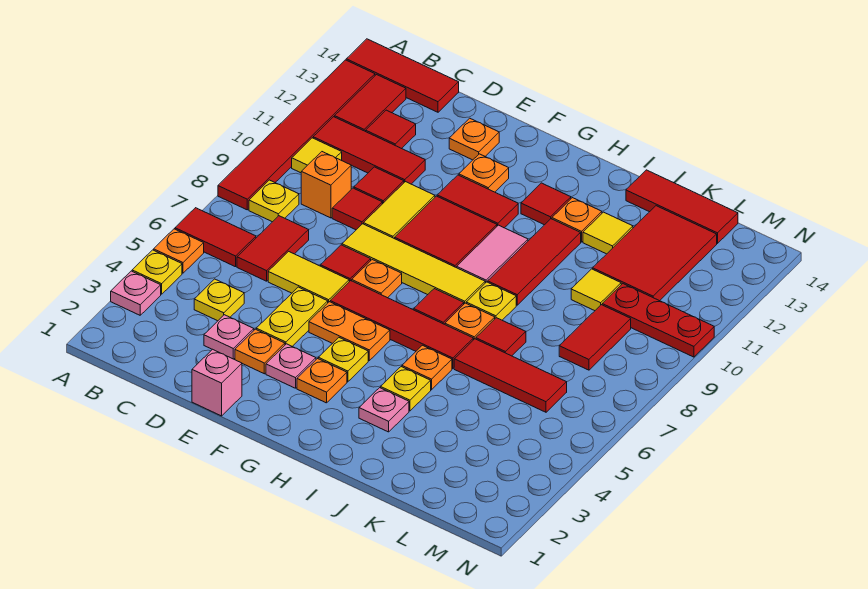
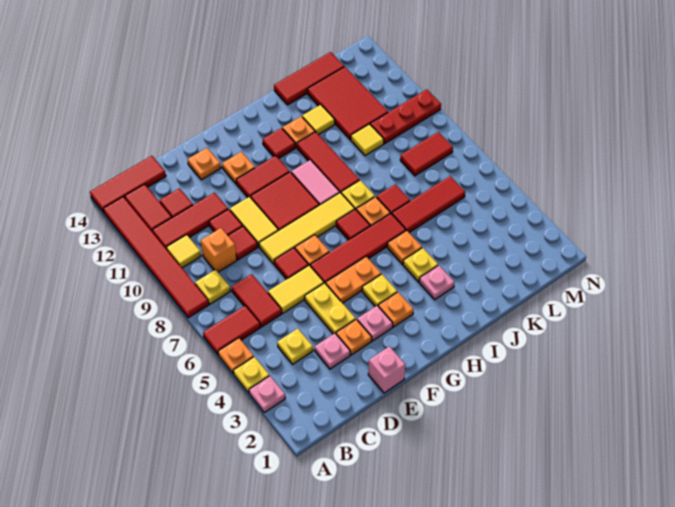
red 1x2 tile [559,305,631,370] -> red 1x2 tile turned to [400,132,453,176]

